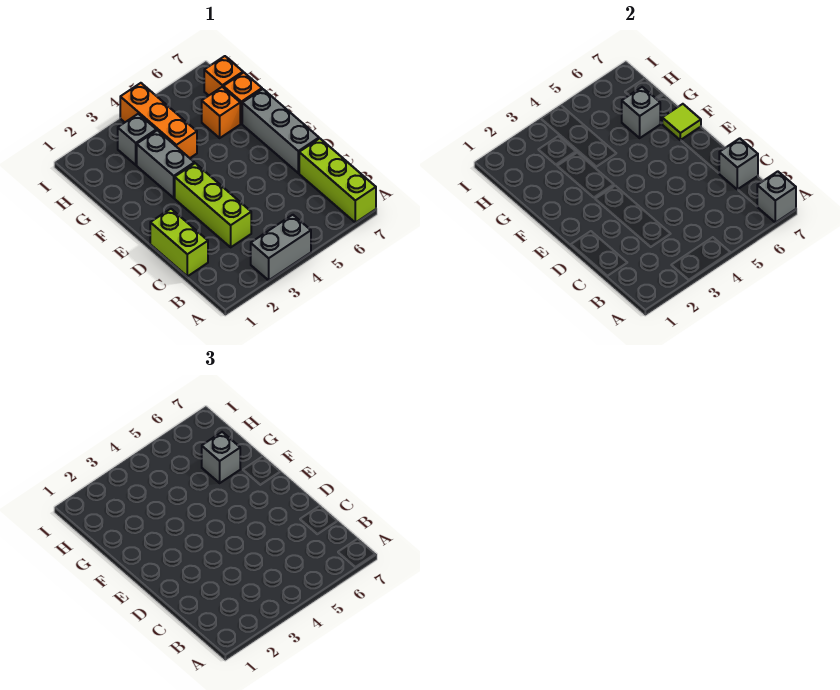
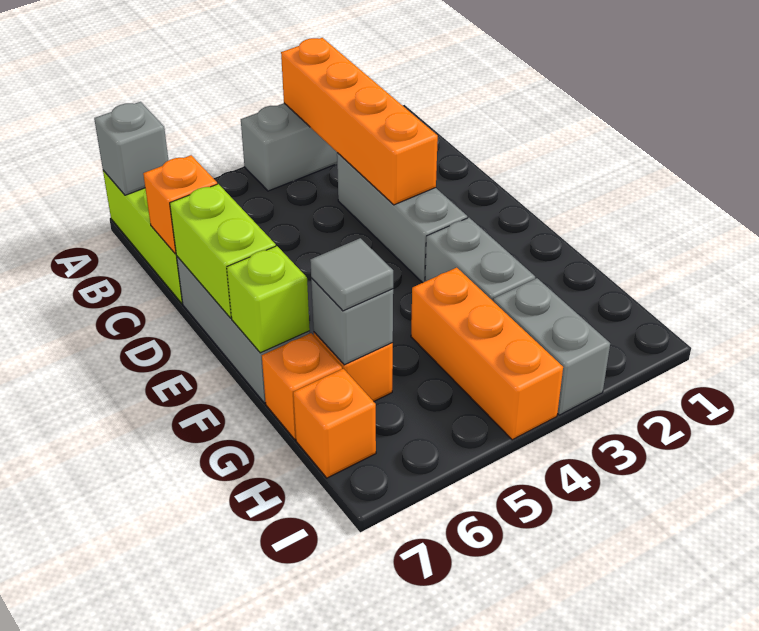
none -> orange 1x4 brick [281,38,438,205]
lime 1x2 brick [150,209,208,276] -> lime 1x2 brick moved to [170,184,276,318]
lime 1x3 brick [175,163,251,247] -> grey 1x3 brick [337,153,467,283]
grey 1x1 brick [719,138,758,190] -> orange 1x1 brick [143,155,217,254]
lime 1x1 tile [662,104,701,140] -> lime 1x1 brick [227,246,310,353]
grey 1x1 brick [202,432,240,483] -> grey 1x1 tile [310,238,393,311]
grey 1x1 brick [118,114,156,165] -> grey 1x2 brick [493,278,610,415]

